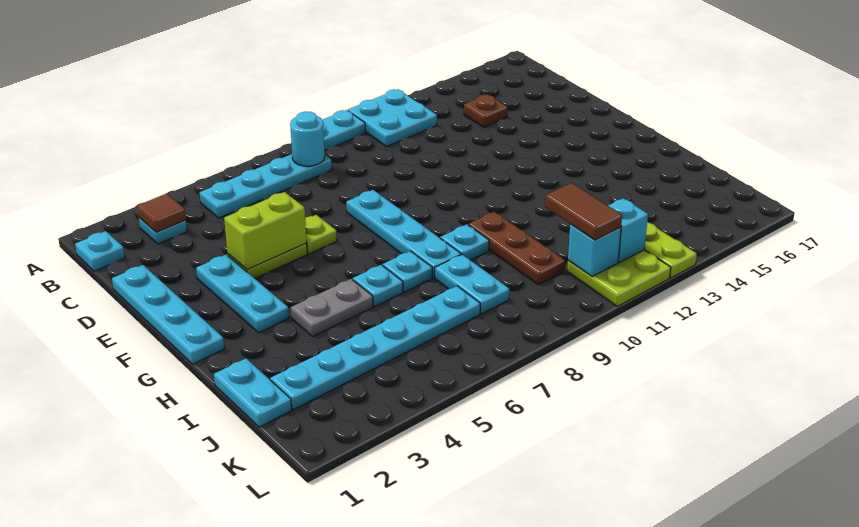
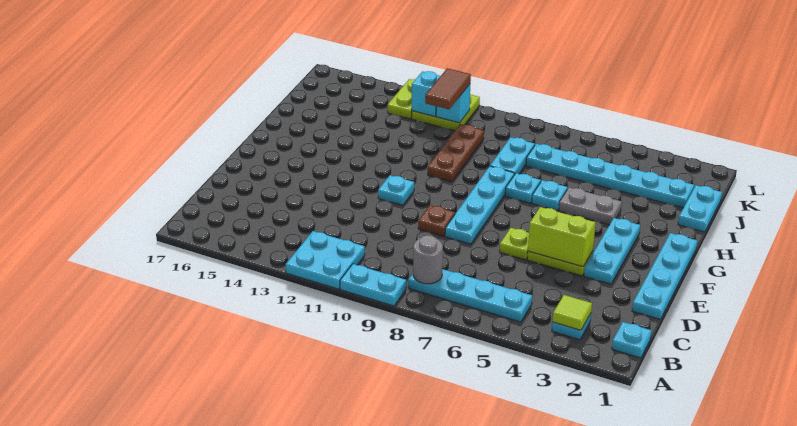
brown 1x1 tile [137,194,186,232] -> lime 1x1 tile [553,295,592,330]
cyan 1x1 round brick [290,111,325,166] -> grey 1x1 round brick [413,235,443,284]
brown 1x1 plate [464,94,507,127] -> brown 1x1 plate moved to [418,205,455,236]
cyan 1x1 plate [440,224,489,260] -> cyan 1x1 plate moved to [378,175,414,205]

